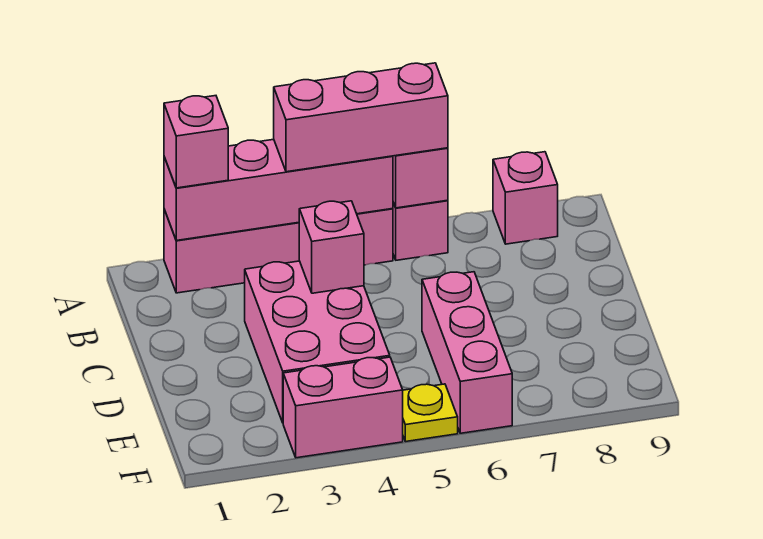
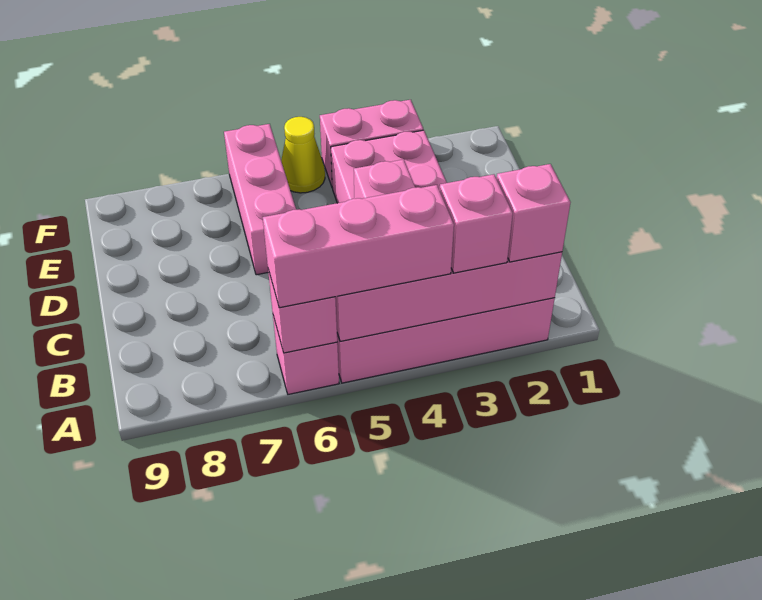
pink 1x1 brick [493,152,558,244] -> pink 1x1 brick moved to [440,174,513,273]
yellow 1x1 plate [403,384,458,442] -> yellow 1x1 cone [281,117,325,193]

